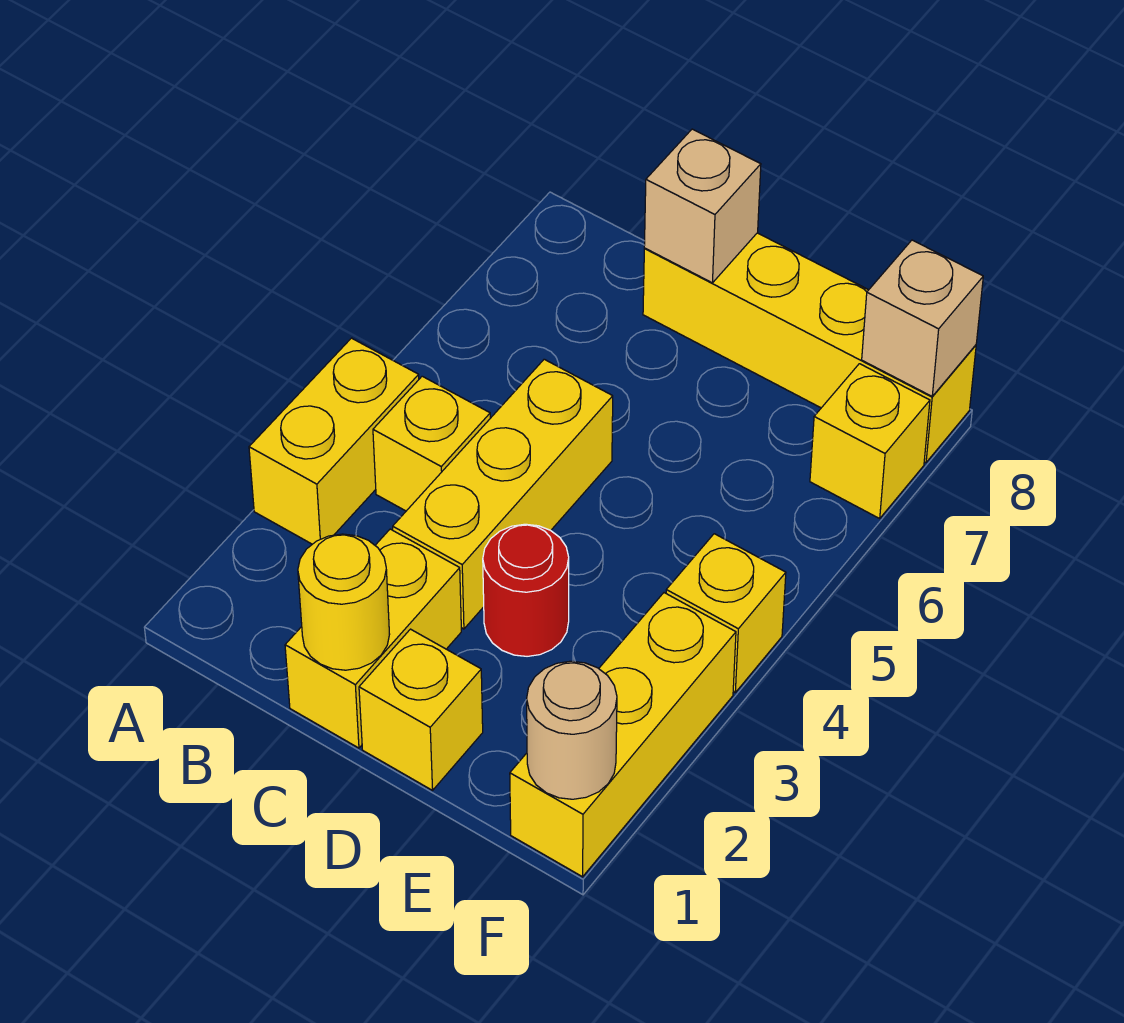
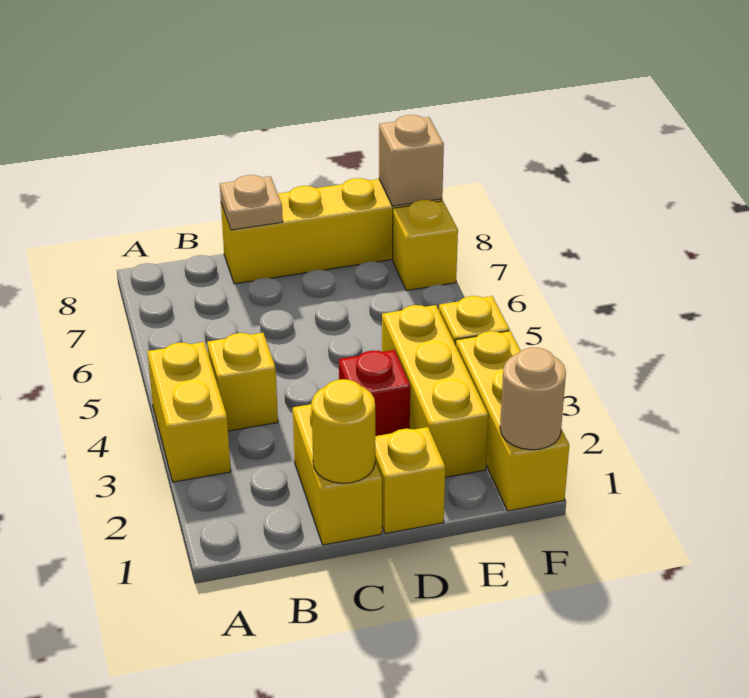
yellow 1x3 brick [393,359,613,629] -> yellow 1x3 brick moved to [382,305,488,477]
tan 1x1 brick [644,129,761,283] -> tan 1x1 plate [220,175,283,230]
red 1x1 round brick [483,524,569,656] -> red 1x1 brick [339,350,410,436]

